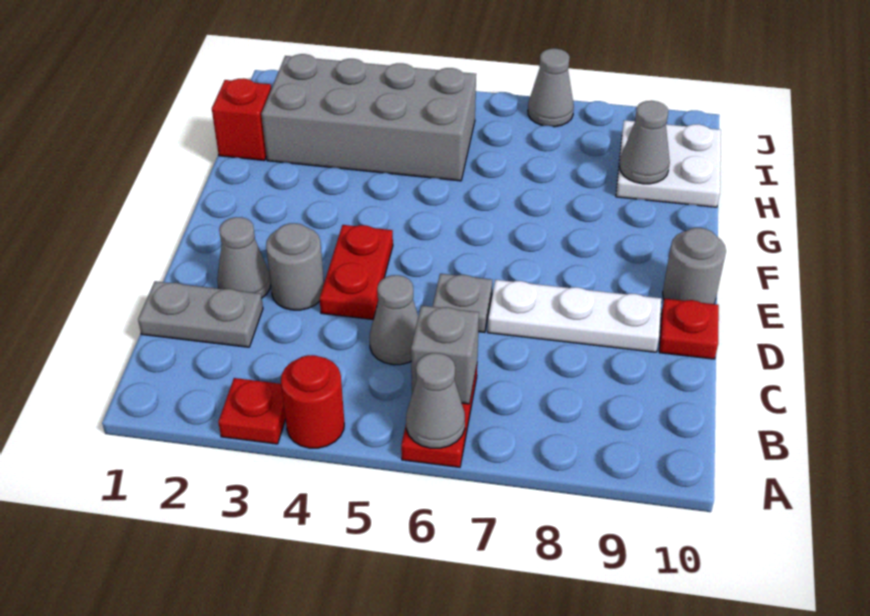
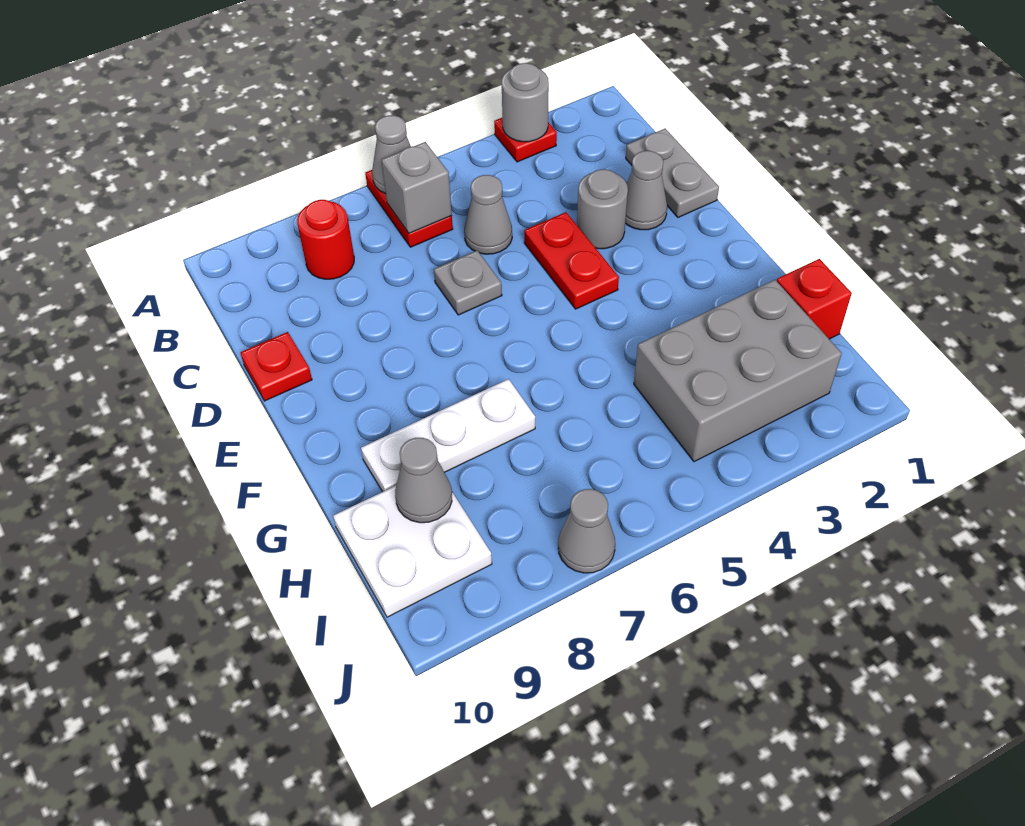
red 1x1 round brick [281,355,344,448] -> red 1x1 round brick moved to [297,200,354,279]
grey 1x2 plate [138,281,263,347] -> grey 1x2 plate turned to [626,128,719,217]
white 1x3 plate [488,280,661,352] -> white 1x3 plate moved to [361,379,535,492]
grey 1x1 round brick [663,228,726,304] -> grey 1x1 round brick moved to [501,63,549,142]
grey 2x4 brick [261,54,476,181] -> grey 2x3 brick [634,280,842,462]

